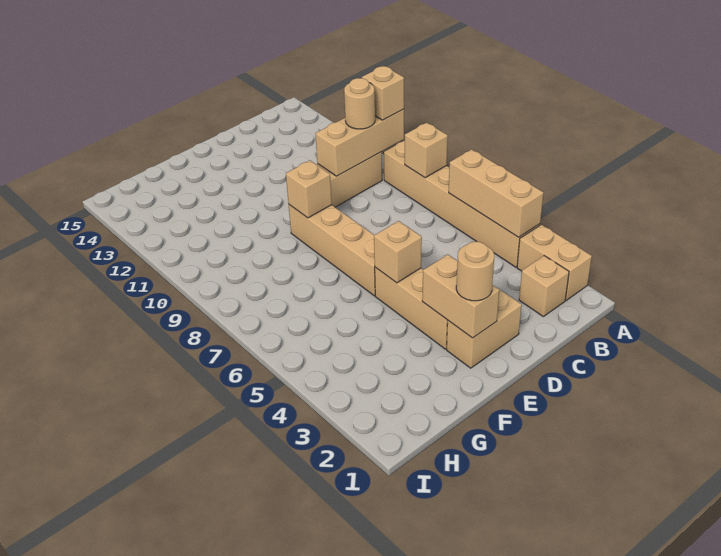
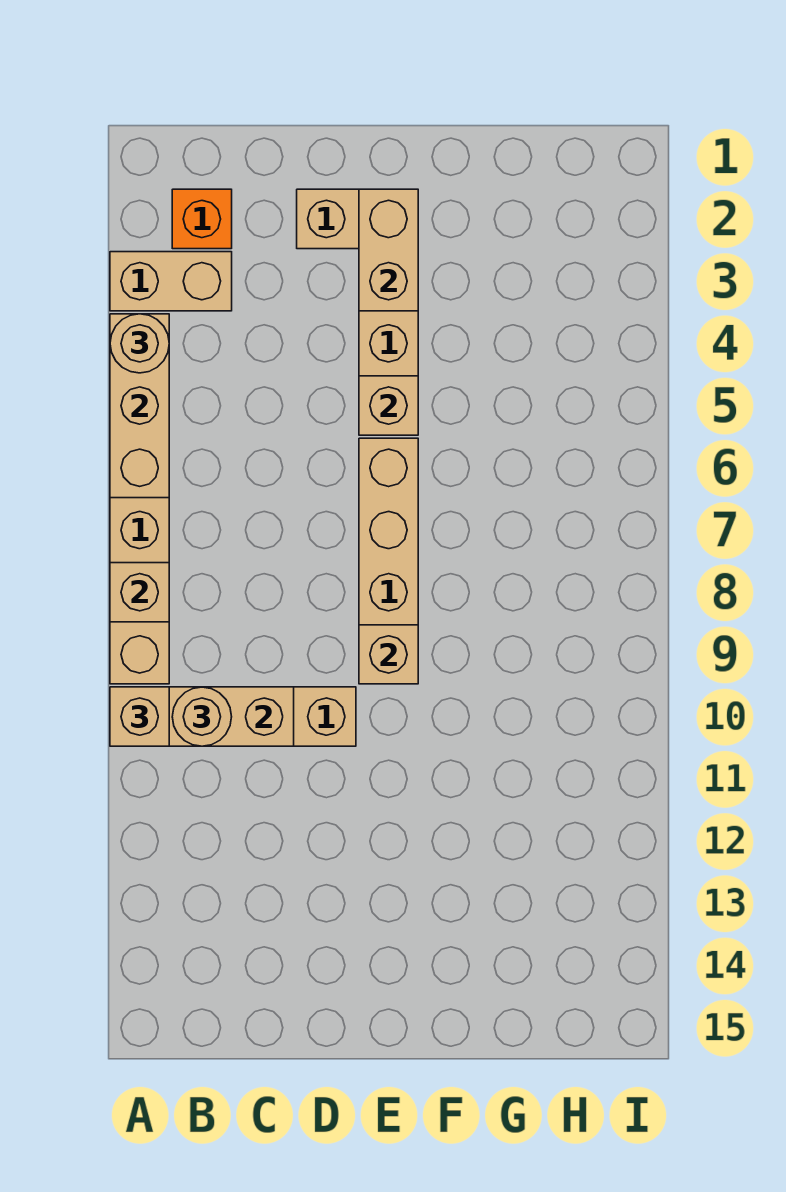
tan 1x2 brick [517,225,592,300] -> tan 1x2 brick turned to [110,252,232,311]
tan 1x1 brick [519,256,569,317] -> orange 1x1 brick [172,189,232,249]
tan 1x1 round brick [456,242,494,301] -> tan 1x1 round brick moved to [110,314,169,373]

